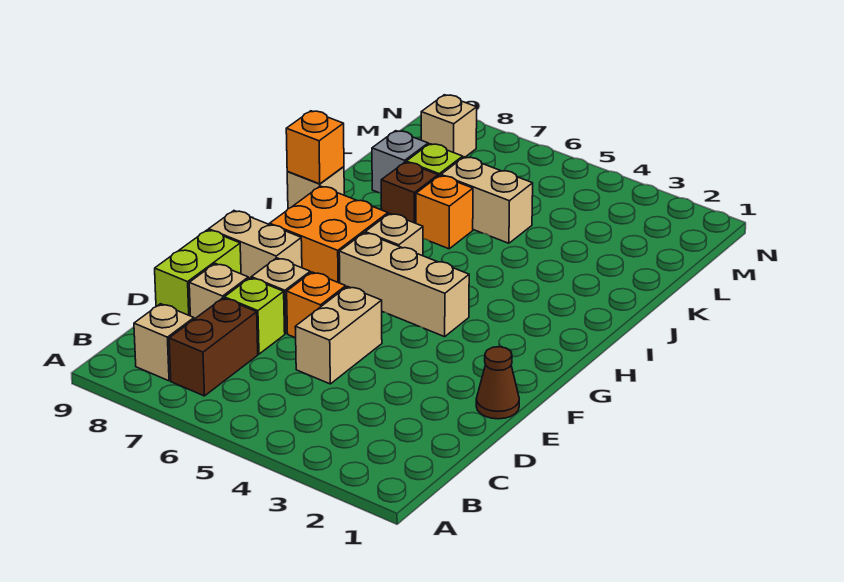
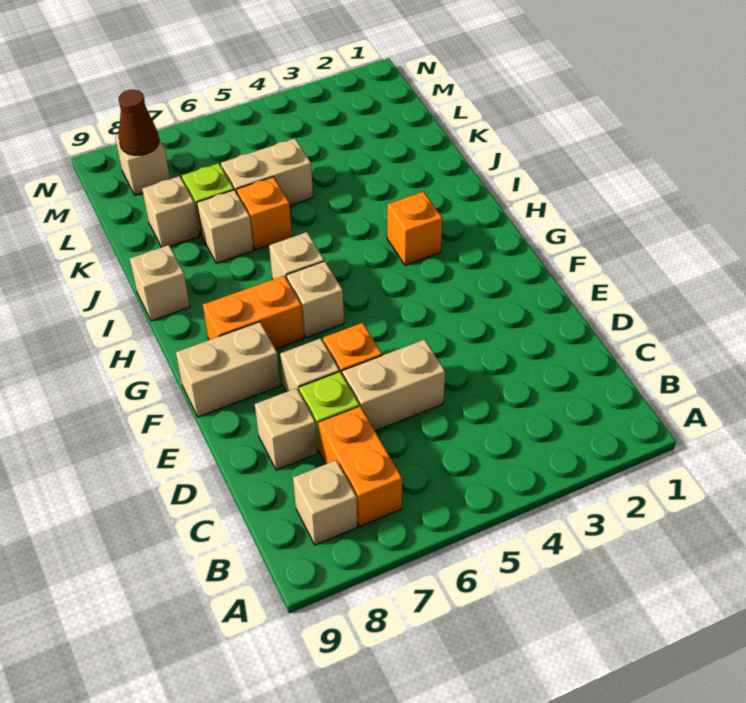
brown 1x2 brick [169,298,258,396] -> orange 1x2 brick [318,406,402,526]
tan 1x2 brick [295,286,382,384] -> tan 1x2 brick turned to [342,340,445,431]
lime 1x2 brick [155,230,241,316] -> none
brown 1x1 cone [476,347,519,419] -> brown 1x1 cone moved to [119,90,159,155]
tan 1x3 brick [339,233,469,337] -> tan 1x1 brick [286,261,344,338]
orange 2x2 brick [270,186,388,283] -> orange 1x2 brick [203,276,304,349]
orange 1x1 brick [286,111,344,184] -> orange 1x1 brick moved to [387,192,442,265]
brown 1x1 brick [381,162,438,223] -> tan 1x1 brick [197,190,254,263]
grey 1x1 brick [372,131,428,193] -> tan 1x1 brick [142,176,199,247]

